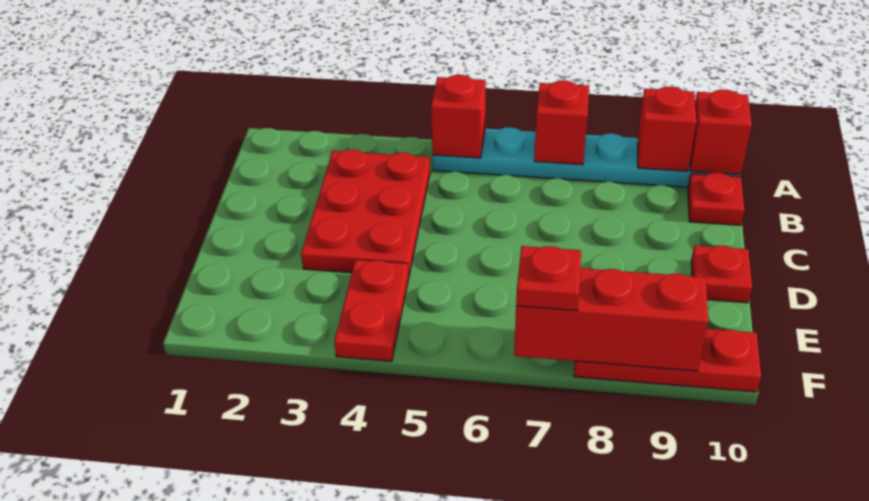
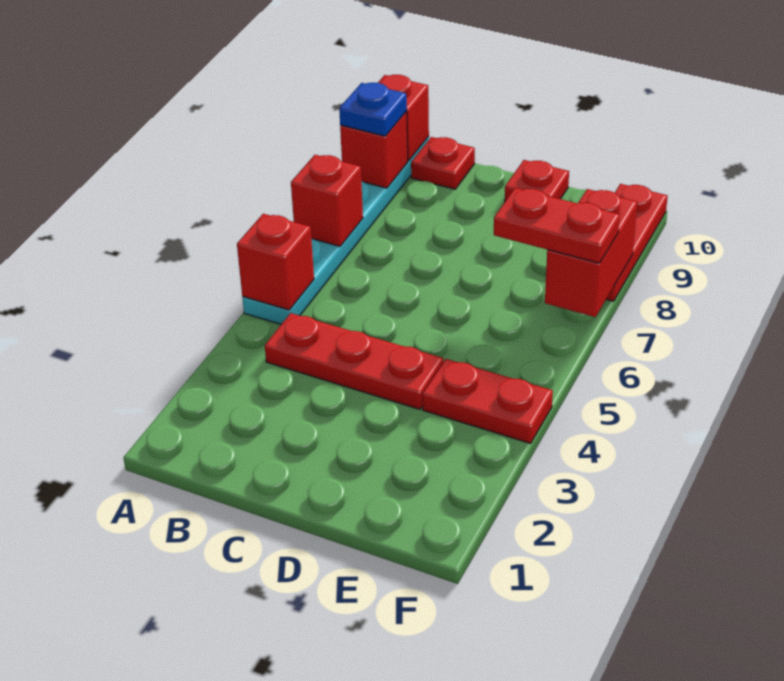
none -> blue 1x1 plate [339,83,407,136]
red 2x3 plate [301,149,430,277] -> red 1x3 plate [265,313,443,409]
red 1x3 brick [514,268,708,371] -> red 1x2 brick [545,189,637,317]
red 1x1 plate [516,246,581,311] -> red 1x2 plate [494,188,620,263]

